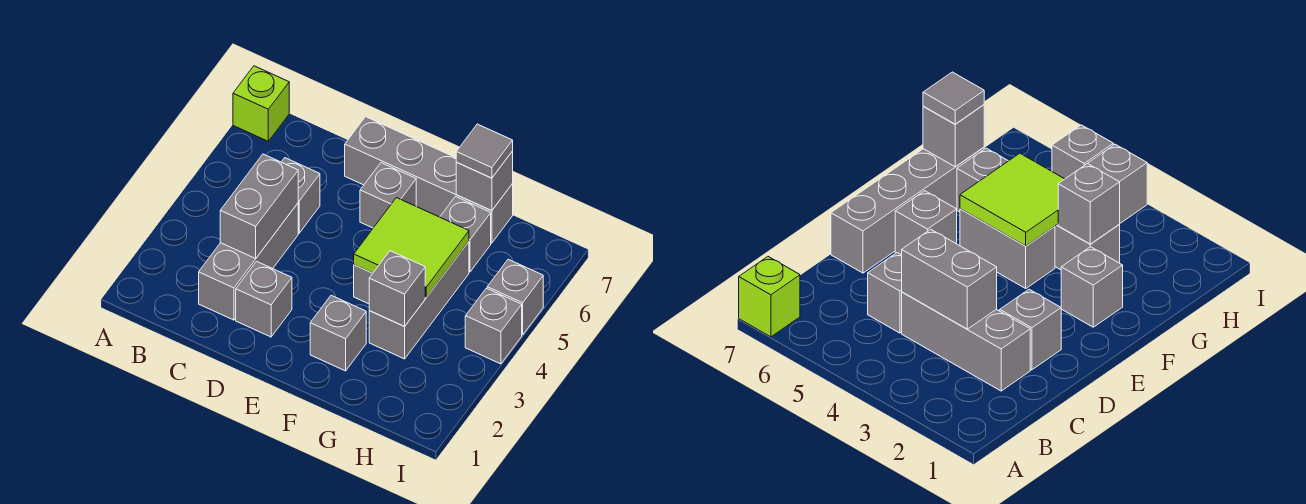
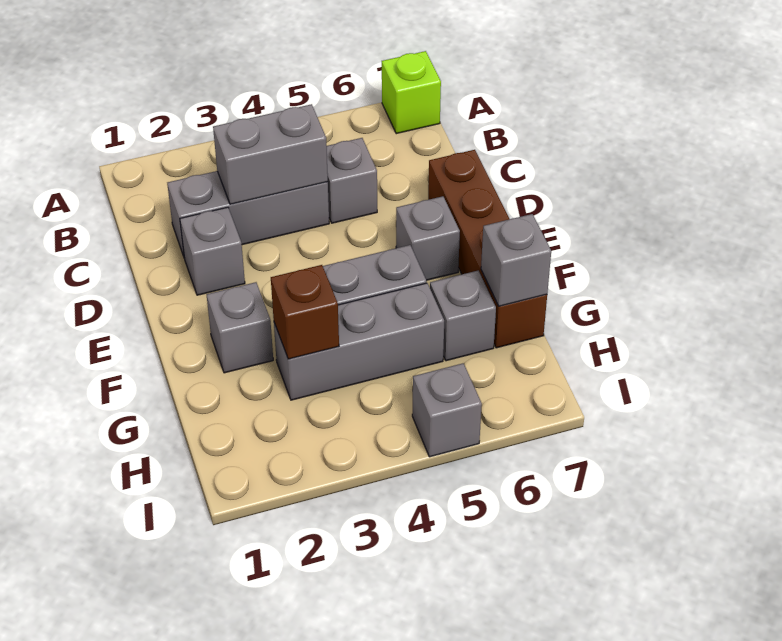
grey 1x4 brick [345,117,513,243] -> brown 1x4 brick [428,150,547,348]
lime 2x2 tile [354,198,469,297] -> none
grey 1x1 brick [369,251,425,326] -> brown 1x1 brick [271,265,339,359]
grey 1x1 tile [456,124,513,178] -> none
grey 1x1 brick [465,288,522,364] -> none

